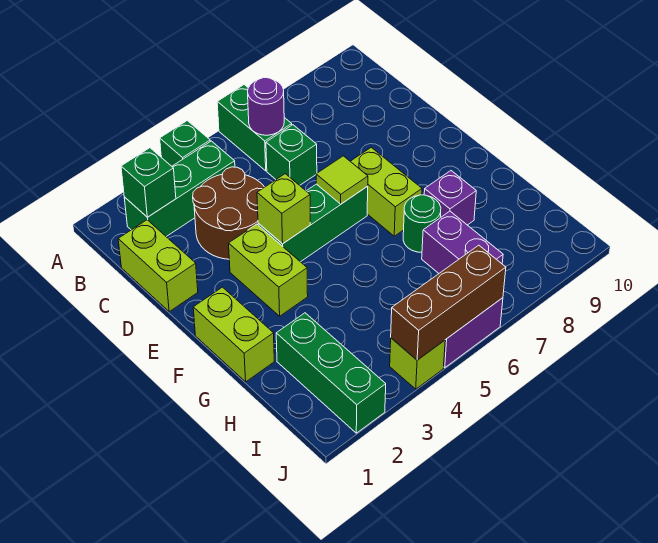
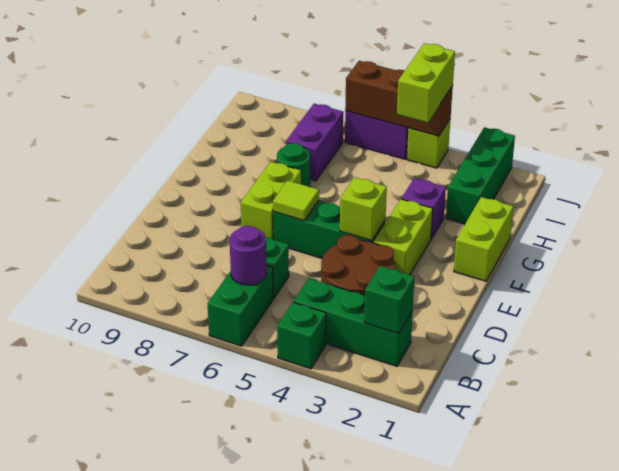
lime 1x2 brick [118,220,198,312] -> lime 1x2 brick moved to [397,43,455,123]
purple 1x1 brick [424,171,476,225] -> purple 1x1 brick moved to [401,178,446,239]

